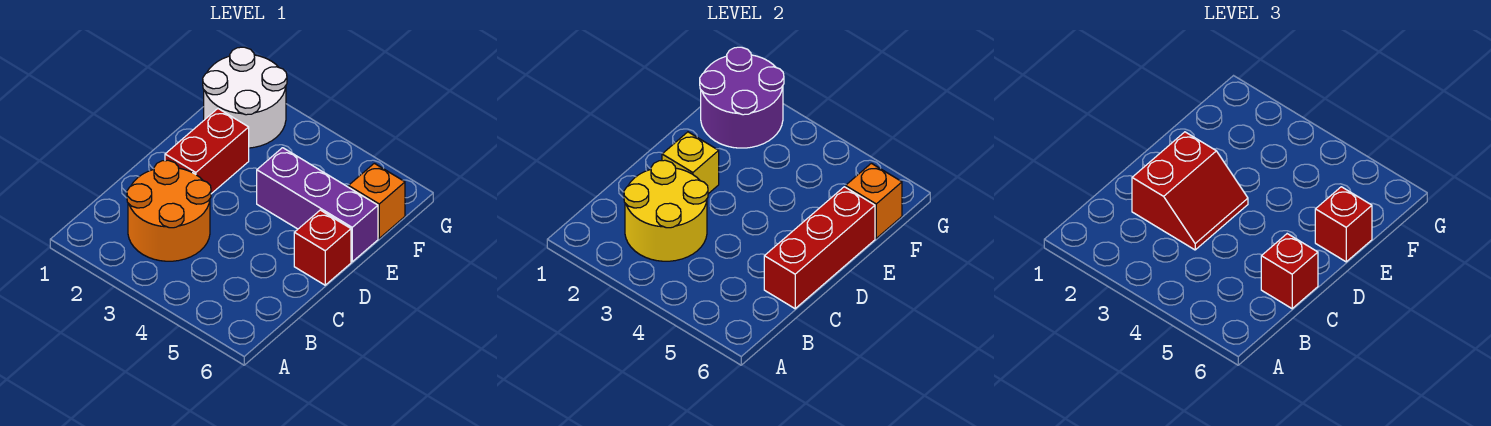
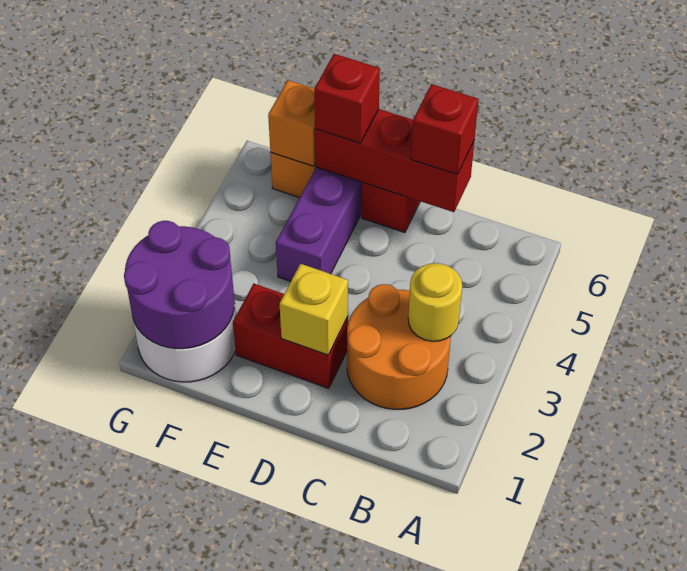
yellow 2x2 round brick [624,160,708,261] -> yellow 1x1 round brick [408,263,462,341]
red 2x2 slope [1132,132,1248,250] -> none

